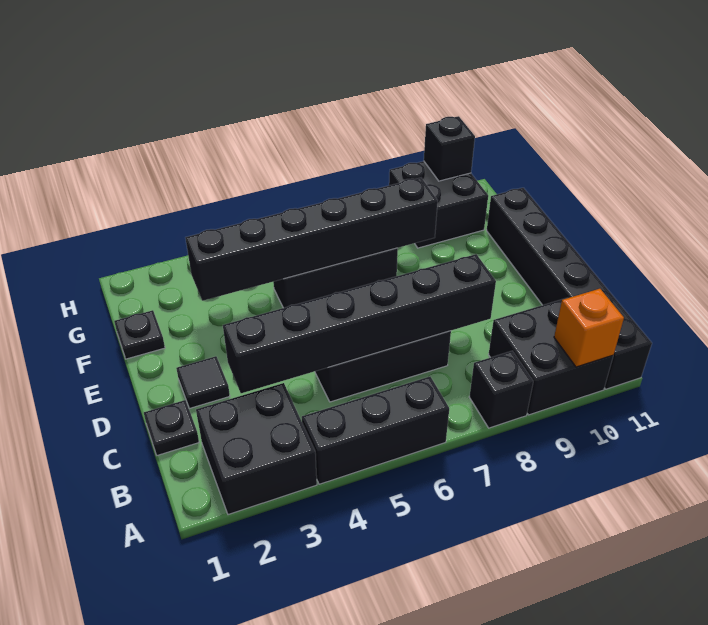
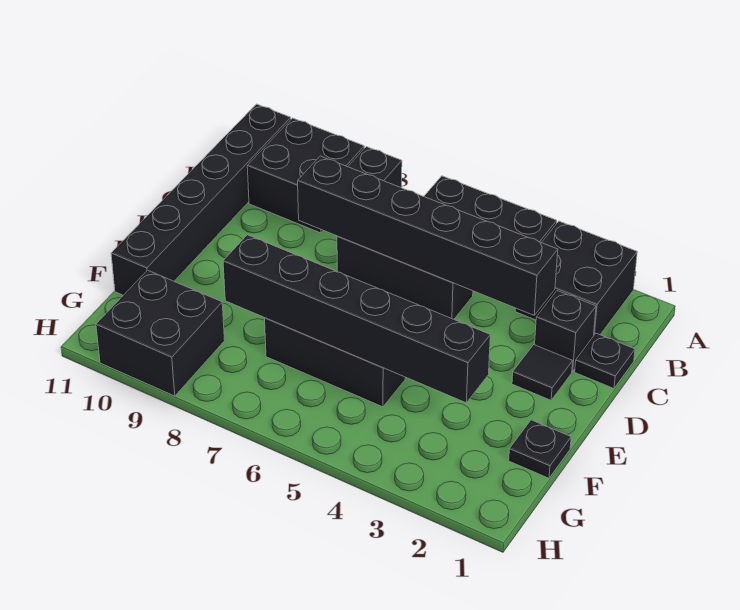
orange 1x1 brick [554,289,624,367] -> none
black 1x1 brick [424,116,475,181] -> black 1x1 brick moved to [535,291,596,371]

